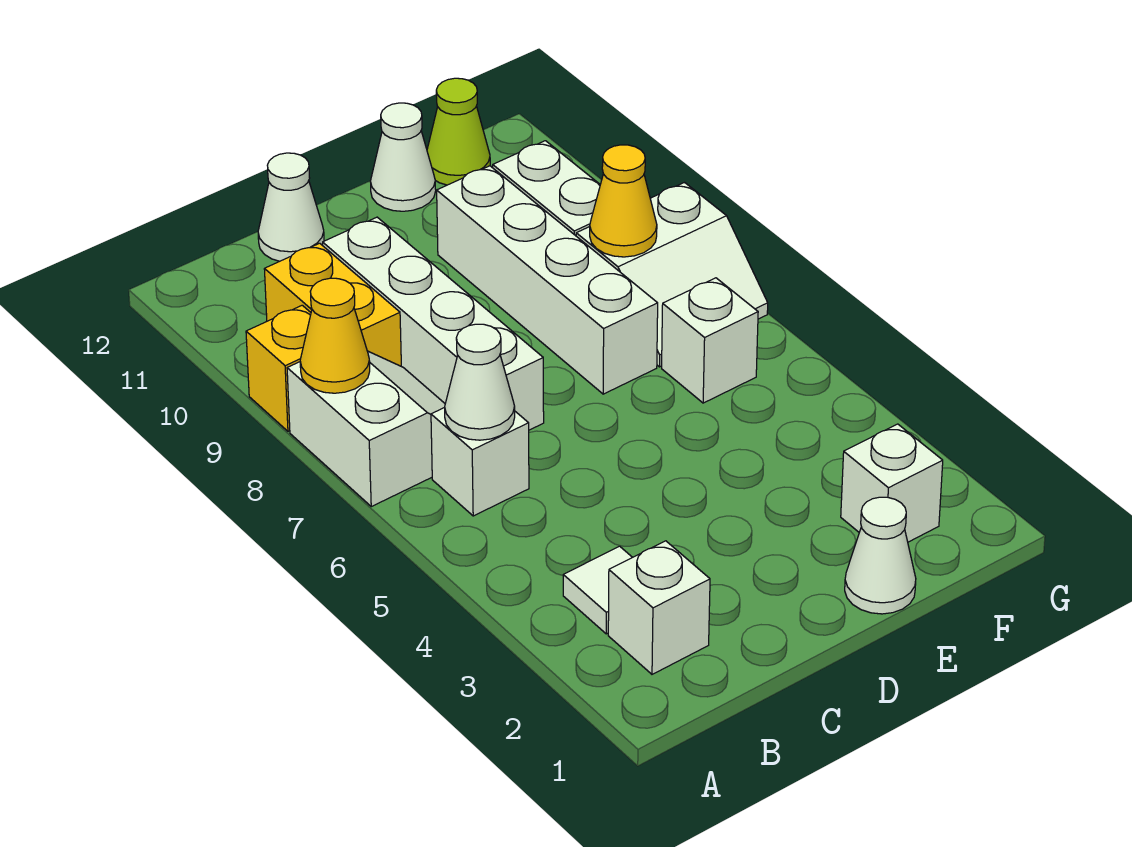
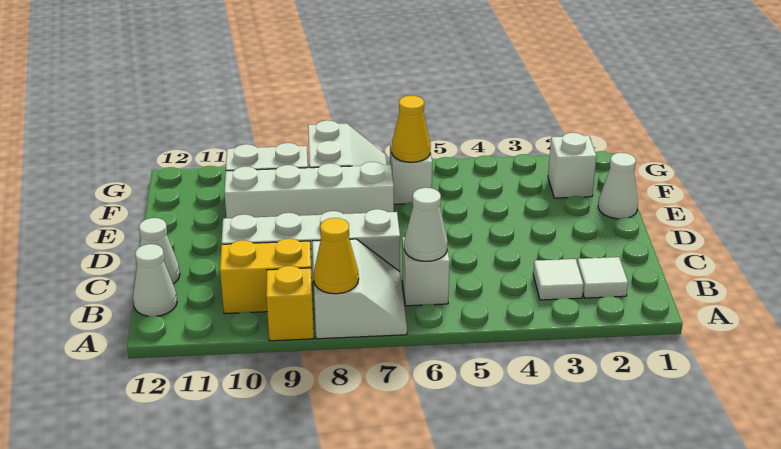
white 2x2 slope [287,351,445,506] -> white 2x2 slope turned to [312,239,407,339]
white 1x1 brick [608,541,710,674] -> white 1x1 tile [577,257,628,298]
white 1x1 cone [370,103,436,211] -> white 1x1 cone moved to [133,244,177,316]
yellow 1x1 cone [590,145,657,257] -> yellow 1x1 cone moved to [391,96,431,162]
lime 1x1 cone [427,78,490,185] -> none

